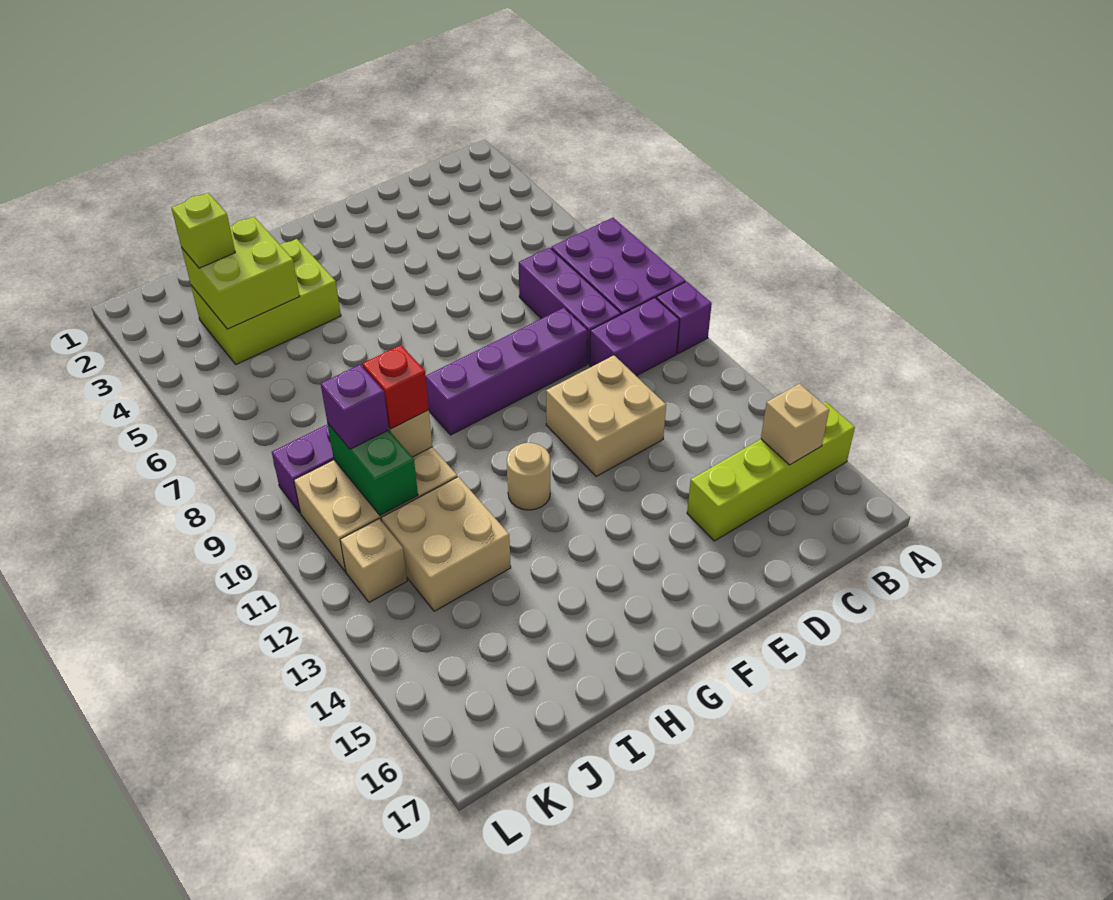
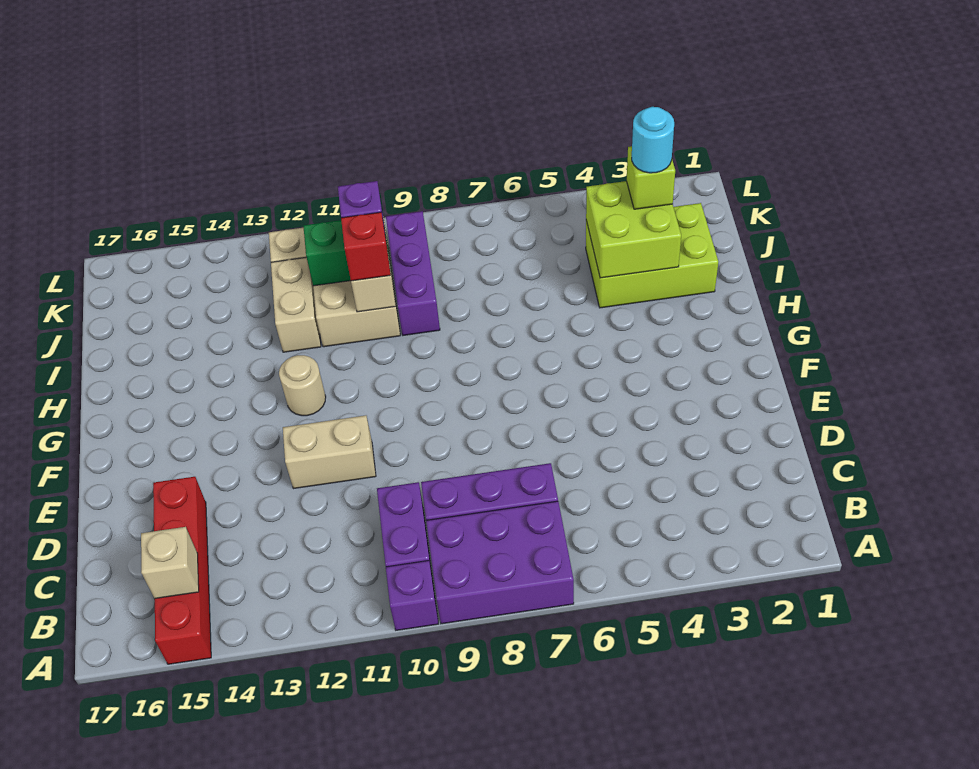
lime 1x4 brick [687,402,855,541] -> red 1x4 brick [153,477,211,664]
purple 1x4 brick [426,308,587,435] -> none
tan 2x2 brick [546,355,666,476] -> tan 1x2 brick [283,415,376,489]
lime 2x3 brick [191,239,341,364] -> lime 2x3 brick turned to [586,203,718,308]
tan 2x2 brick [381,477,511,611] -> tan 1x2 brick [271,257,321,352]
none -> cyan 1x1 round brick [632,107,674,173]

